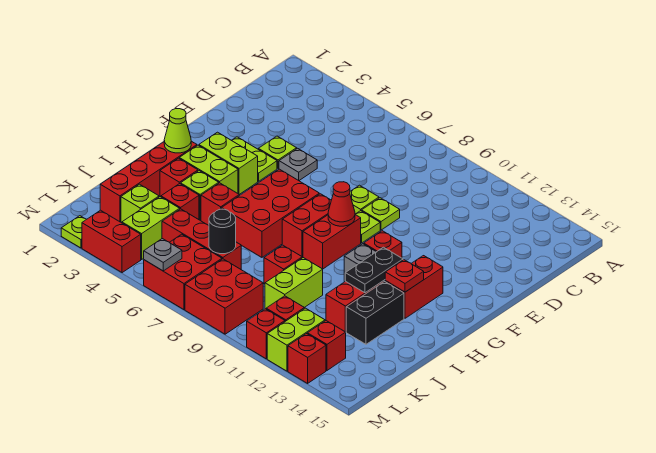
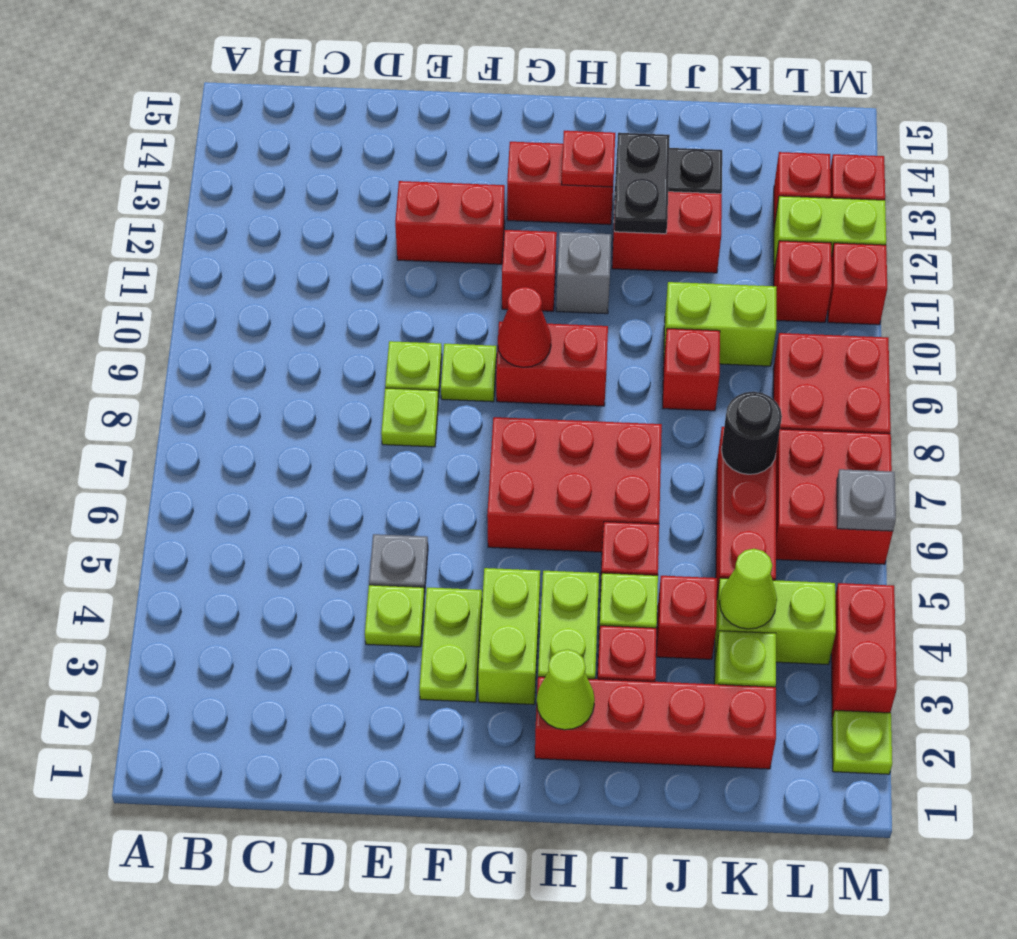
red 1x2 brick [282,194,331,257] -> red 1x2 brick moved to [395,181,505,264]
black 1x2 plate [345,247,403,293] -> black 1x2 plate turned to [614,133,670,234]
none -> lime 1x1 cone [720,549,777,629]

